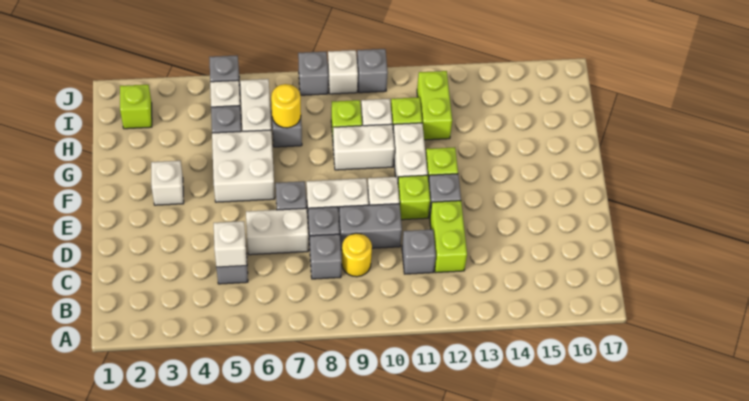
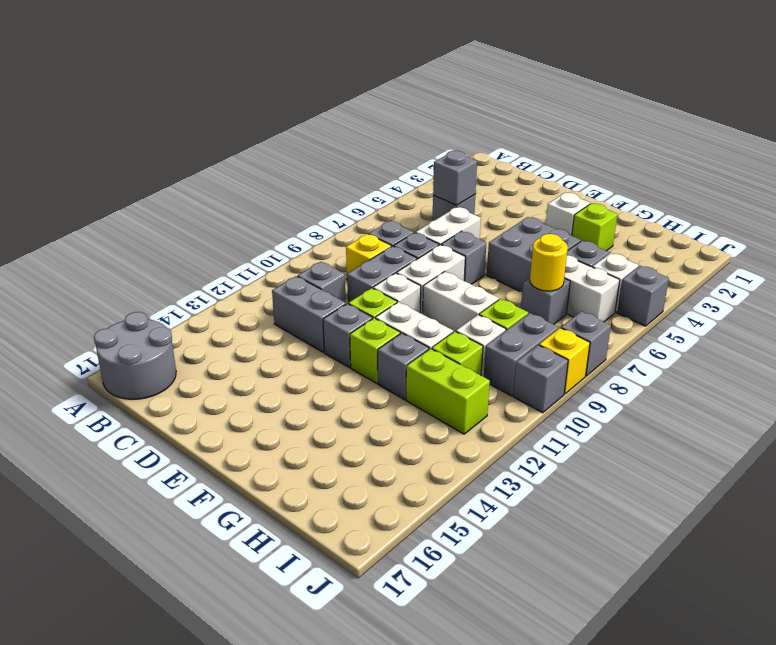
none -> grey 2x2 round brick [94,312,176,399]
white 1x1 brick [214,221,247,267] -> grey 1x1 brick [433,151,477,205]
yellow 1x1 round brick [342,233,372,277] -> yellow 1x1 brick [346,234,391,274]
lime 1x2 brick [430,201,467,273] -> grey 1x2 brick [272,276,346,352]
white 2x2 brick [212,130,275,202] -> grey 2x2 brick [487,217,581,292]
white 1x2 brick [333,124,395,170] -> white 1x2 brick turned to [423,272,499,332]
none -> grey 1x1 brick [378,333,429,400]
lime 1x1 brick [120,85,152,129] -> lime 1x1 brick moved to [572,203,617,251]
none -> grey 1x2 brick [484,313,559,396]
white 1x1 brick [328,50,358,94] -> yellow 1x1 brick [539,328,590,394]

